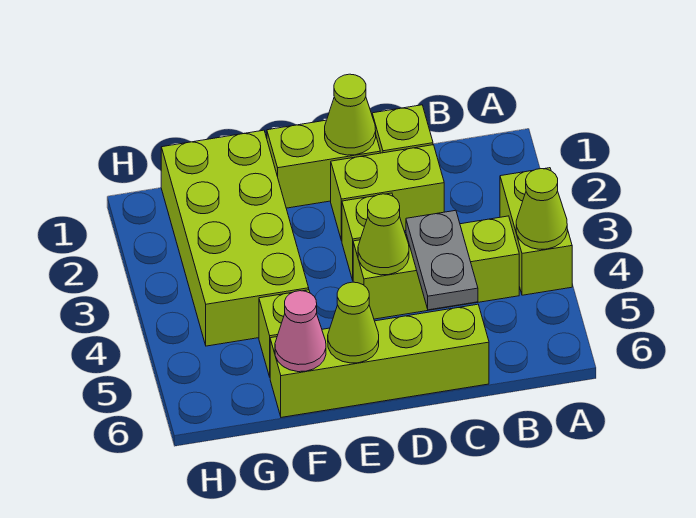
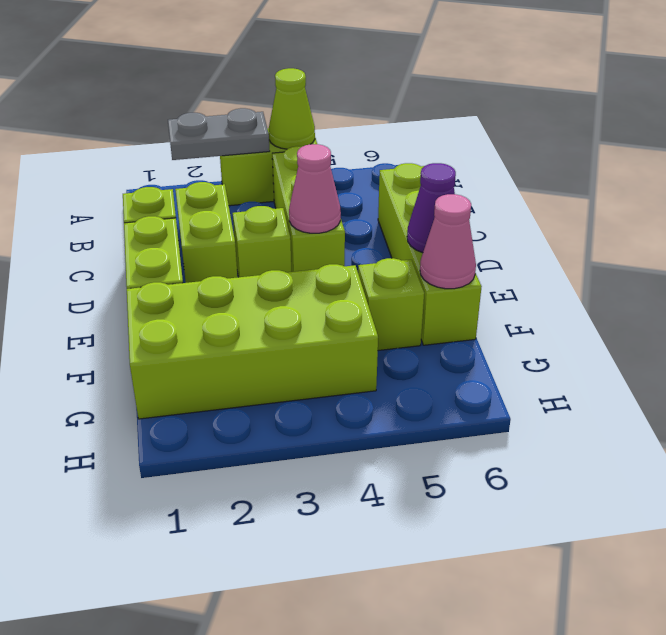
grey 1x2 plate [406,210,478,310] -> grey 1x2 plate moved to [168,108,270,160]
lime 1x1 cone [325,74,376,155] -> none
lime 1x1 cone [358,194,409,275] -> pink 1x1 cone [289,144,341,233]
lime 1x1 cone [328,282,379,363] -> purple 1x1 cone [407,163,456,253]

